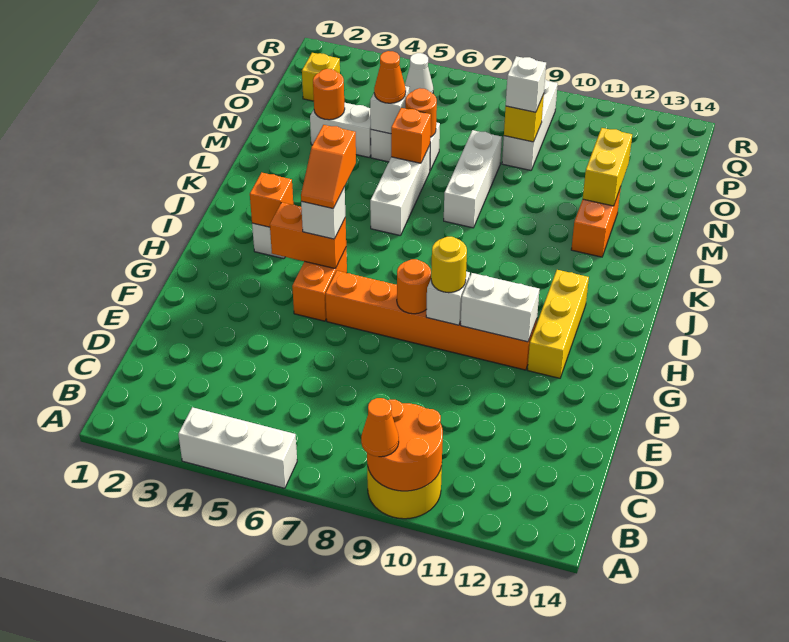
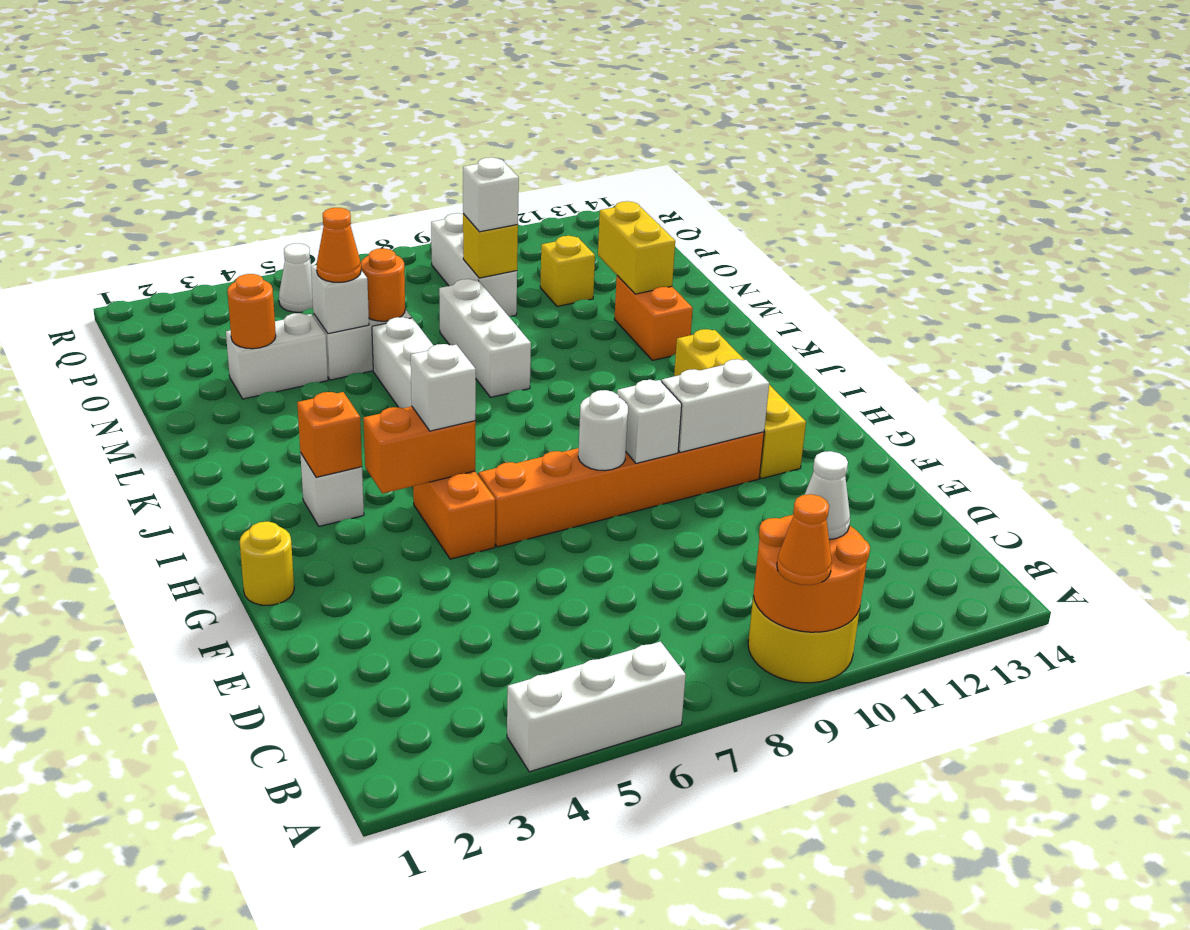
none -> white 1x1 cone [805,451,850,539]
orange 1x1 round brick [397,259,431,314] -> white 1x1 round brick [578,390,628,471]
yellow 1x1 round brick [431,237,467,293] -> yellow 1x1 round brick moved to [240,522,294,605]
yellow 1x3 brick [528,270,589,378] -> yellow 1x4 brick [674,329,806,479]
orange 1x2 slope [301,125,356,208] -> none
orange 1x1 brick [391,108,431,163] -> none
yellow 1x1 brick [302,53,340,101] -> yellow 1x1 brick moved to [540,236,595,307]

